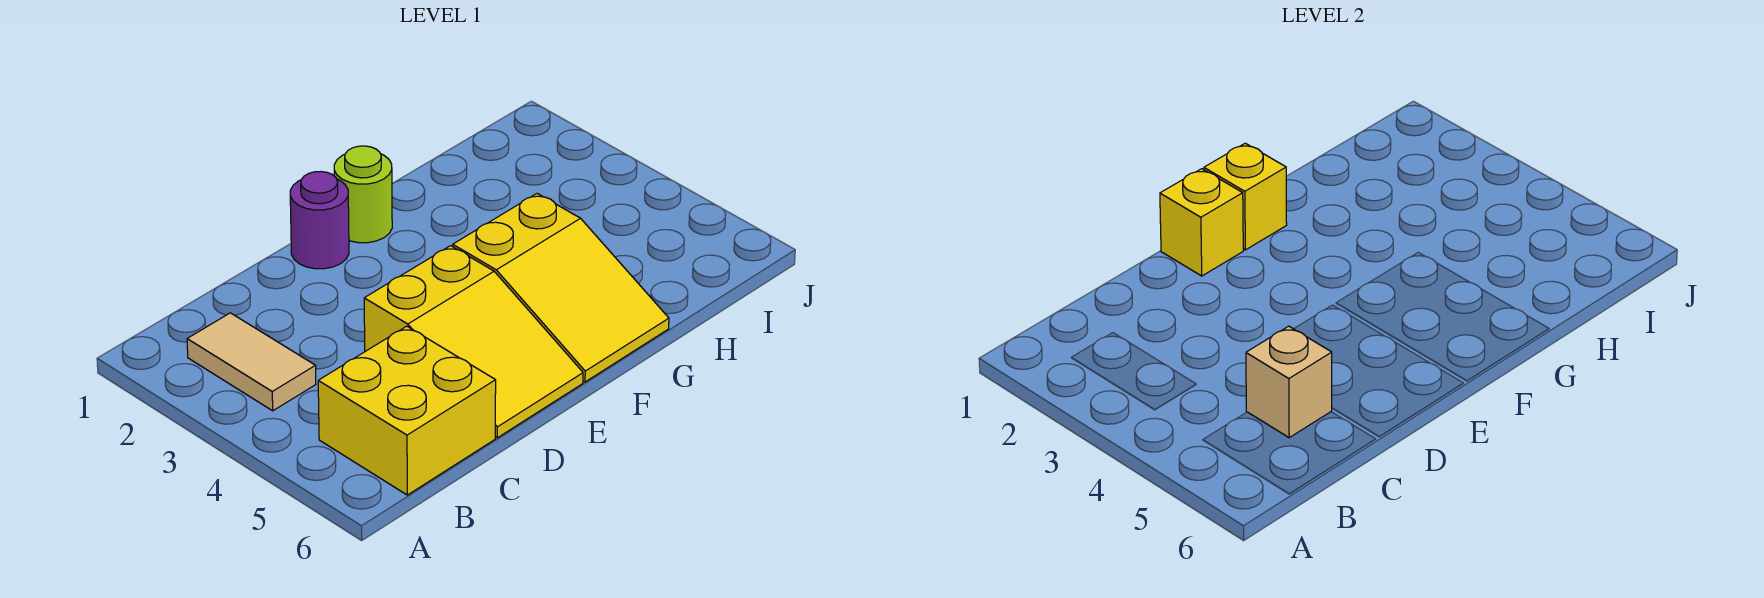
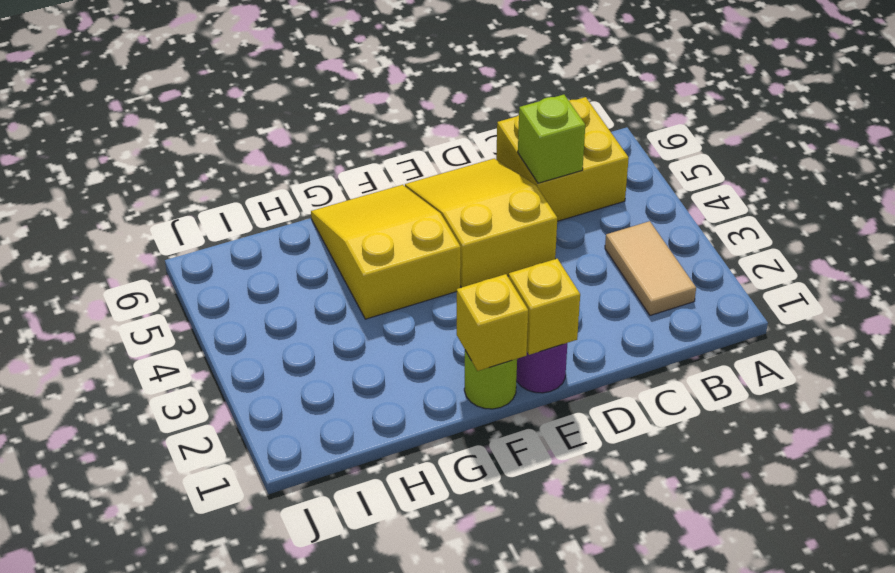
tan 1x1 brick [1246,326,1332,438] -> lime 1x1 brick [518,95,585,183]

